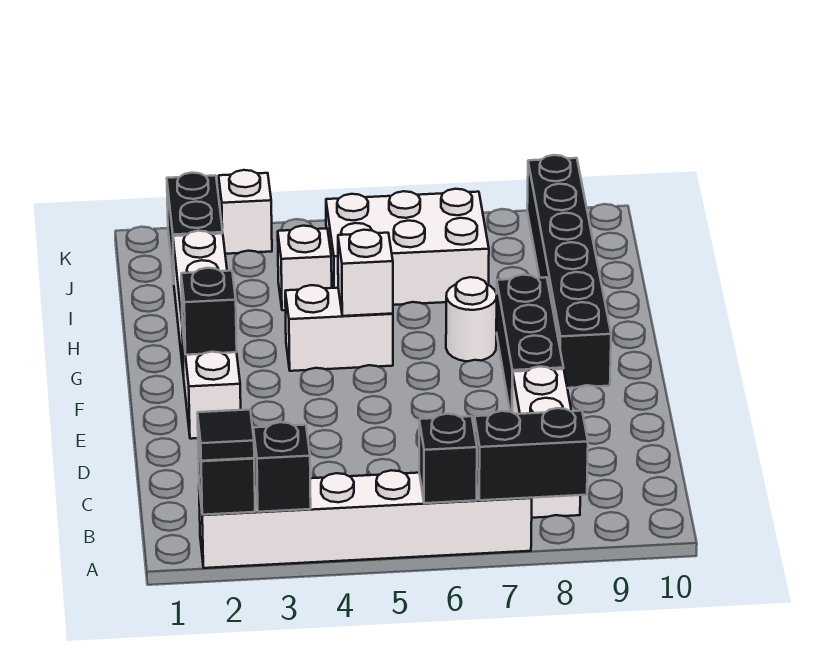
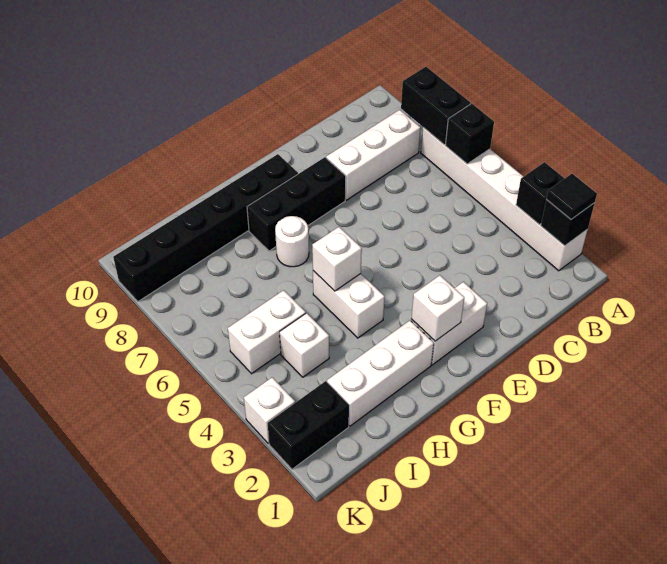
black 1x1 brick [181,268,237,355] -> white 1x1 brick [411,275,464,341]
white 2x3 brick [326,189,489,305] -> white 1x2 brick [228,290,306,374]

